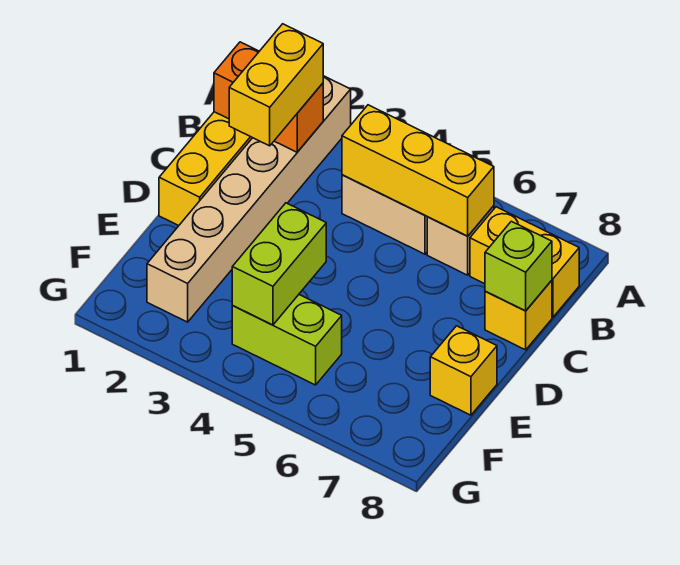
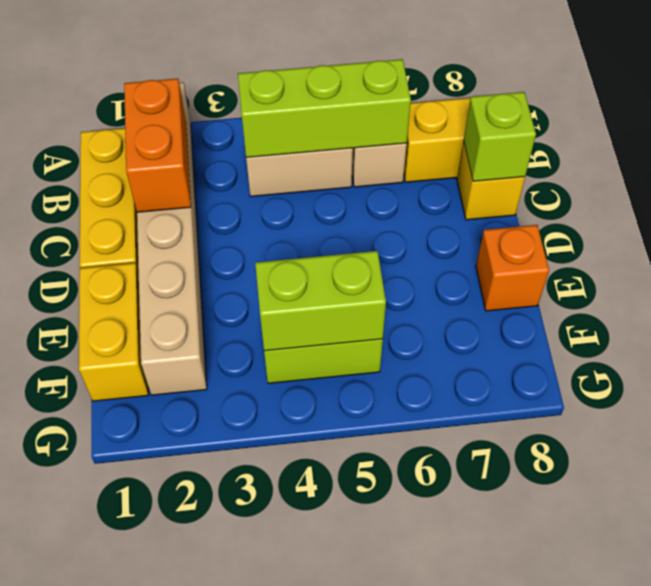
orange 1x2 brick [214,42,323,152] -> orange 1x2 brick turned to [124,79,191,212]
yellow 1x2 brick [229,24,323,146] -> yellow 1x2 brick moved to [79,263,148,401]
yellow 1x3 brick [342,105,494,236] -> lime 1x3 brick [238,59,411,158]
lime 1x2 brick [232,203,326,325] -> lime 1x2 brick turned to [255,251,386,351]
yellow 1x1 brick [430,326,497,415] -> orange 1x1 brick [476,225,549,311]

